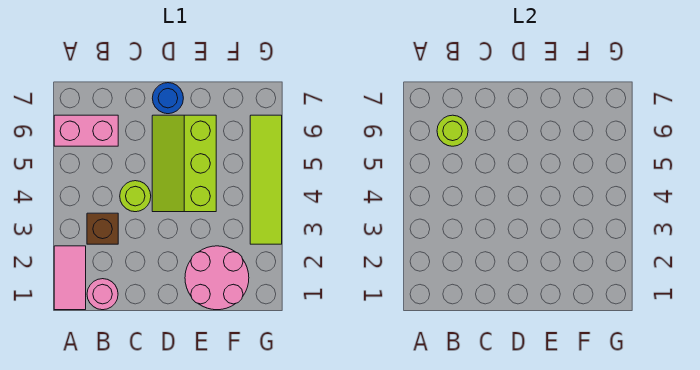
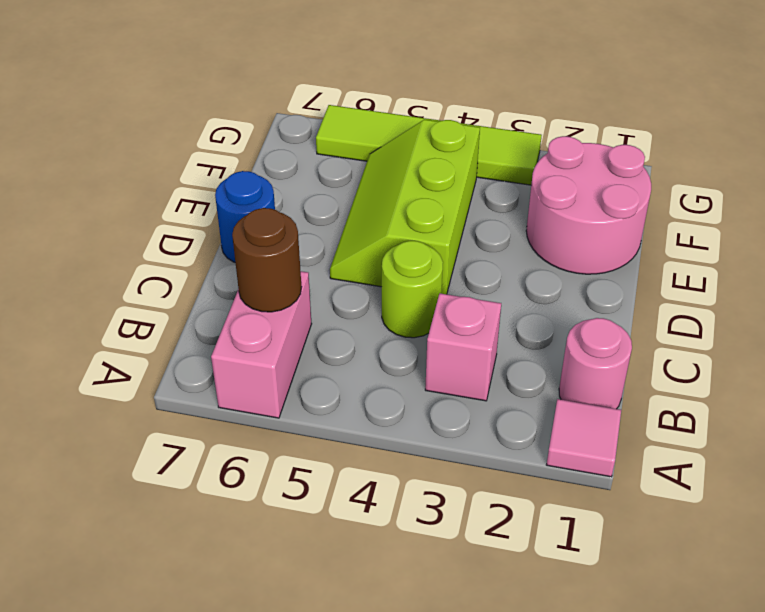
pink 1x2 tile [54,246,86,310] -> pink 1x1 tile [546,399,621,477]
brown 1x1 brick [87,213,118,244] -> pink 1x1 brick [425,293,501,401]
lime 1x1 round brick [437,115,468,146] -> brown 1x1 round brick [232,208,301,312]
lime 2x3 slope [152,115,216,212] -> lime 2x3 slope turned to [330,119,480,294]

